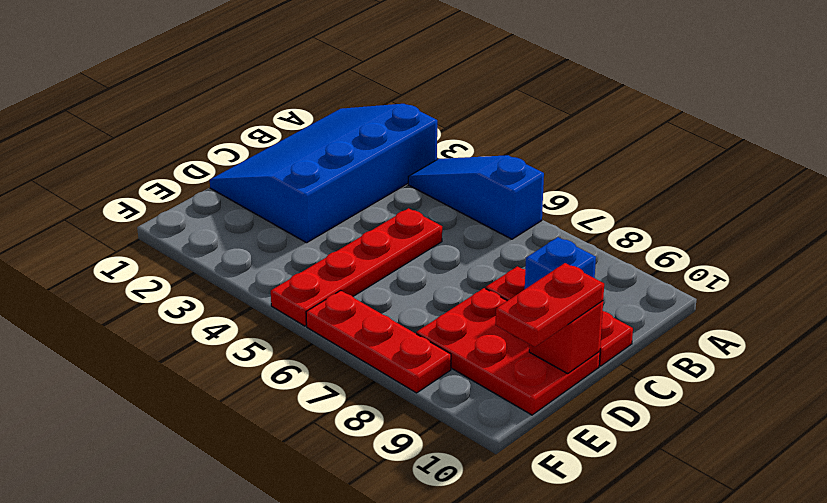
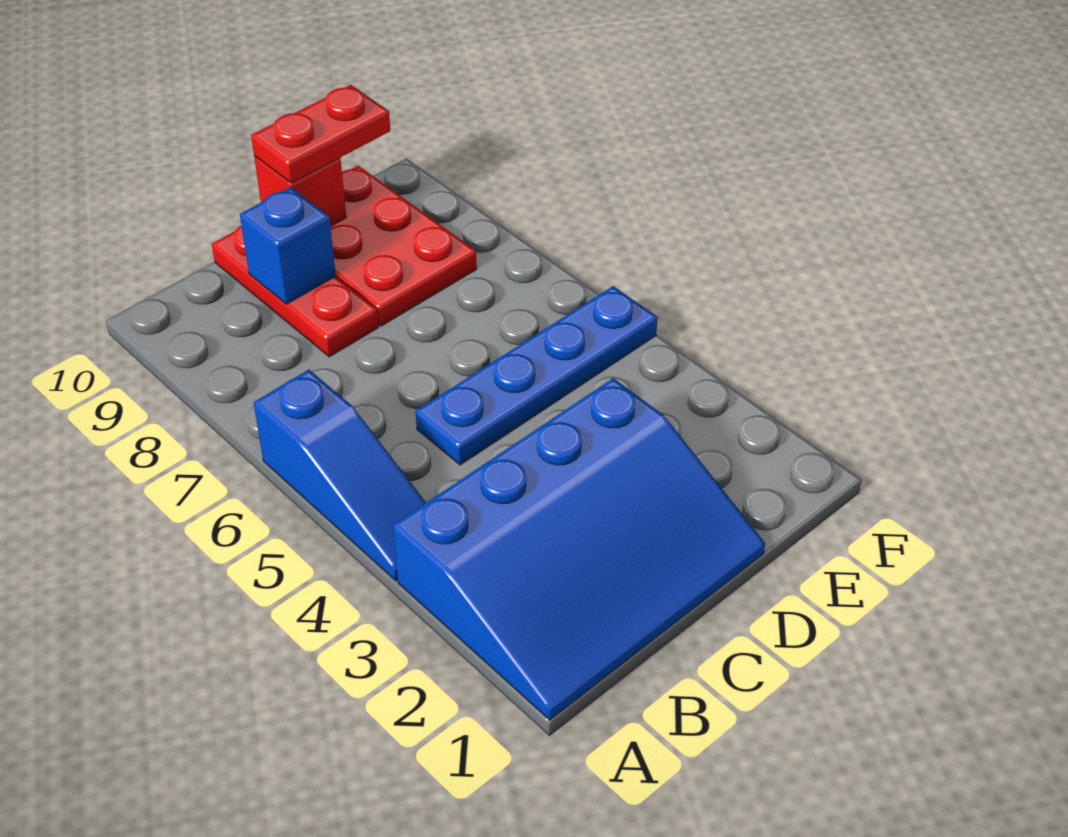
red 1x4 plate [271,208,442,326] -> blue 1x4 plate [416,286,657,465]
red 1x3 plate [306,290,451,393] -> none

